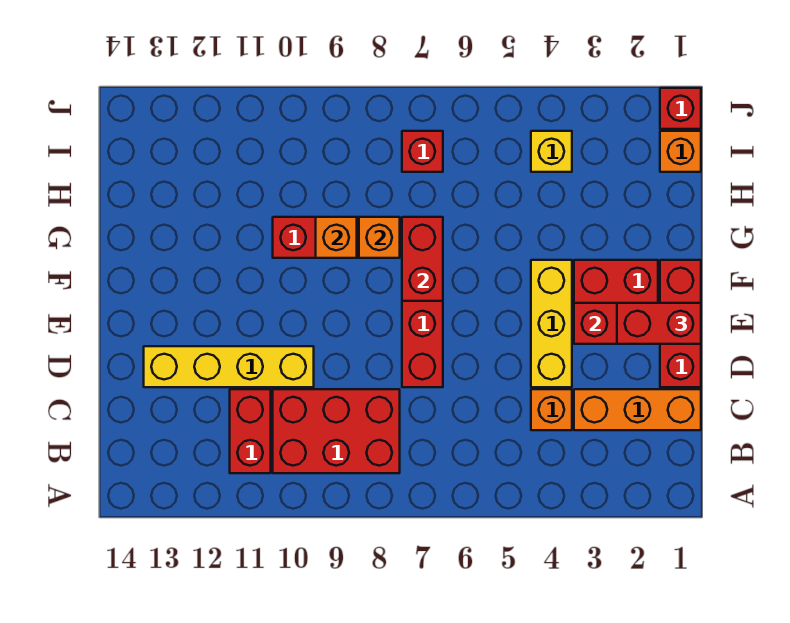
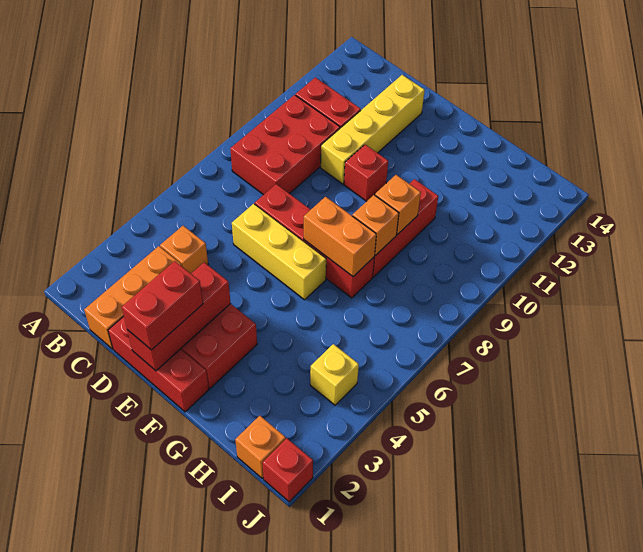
yellow 1x3 brick [531,260,572,387] -> yellow 1x3 brick moved to [232,204,326,300]
red 1x2 brick [402,217,443,301] -> orange 1x2 brick [304,197,376,276]
red 1x1 brick [402,131,443,172] -> red 1x1 brick moved to [344,145,388,201]

